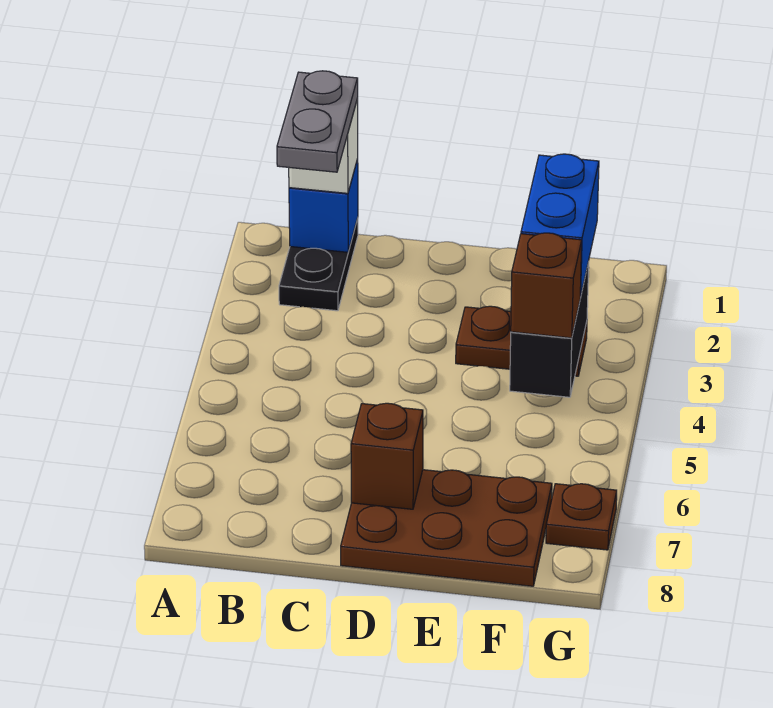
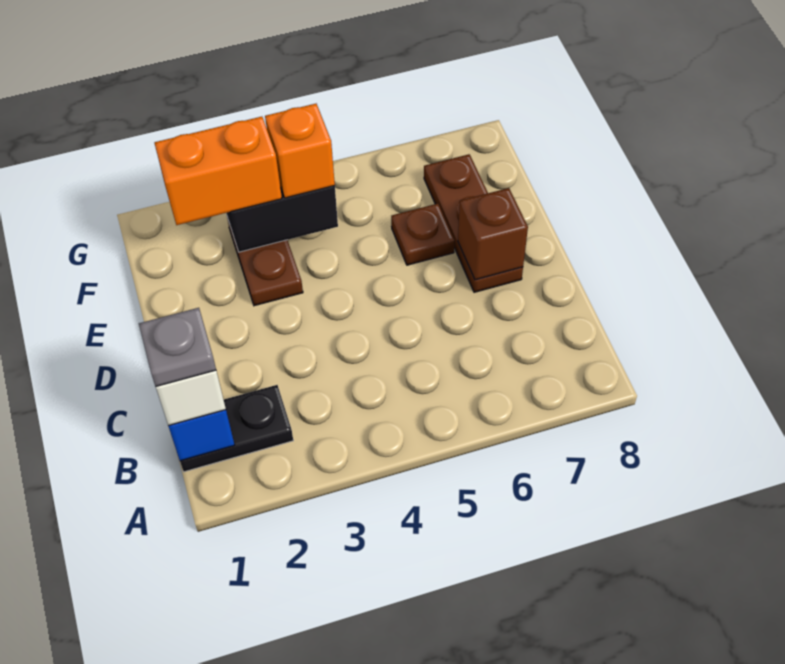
grey 1x2 plate [277,71,358,172] -> grey 1x1 plate [139,308,216,387]
brown 2x3 plate [341,470,552,586] -> brown 1x3 plate [424,154,523,292]
blue 1x2 brick [521,154,599,297] -> orange 1x2 brick [155,117,282,225]
brown 1x1 brick [511,233,582,338] -> orange 1x1 brick [265,104,335,198]
brown 1x1 plate [546,484,617,550] -> brown 1x1 plate moved to [391,204,455,265]

